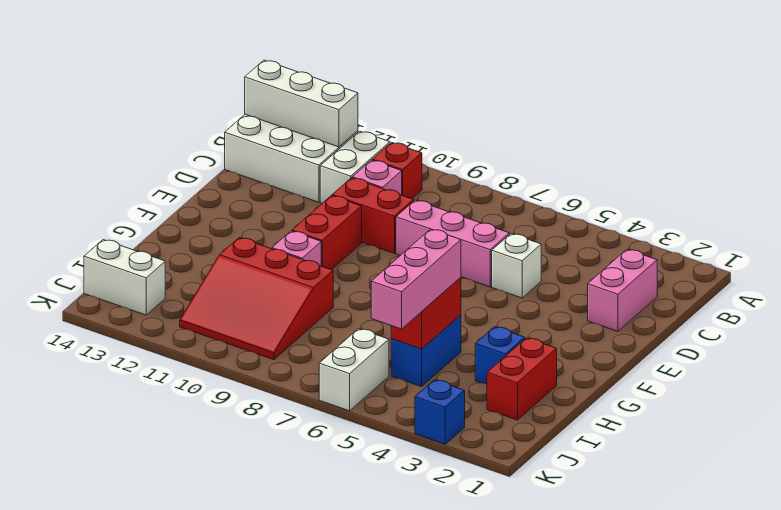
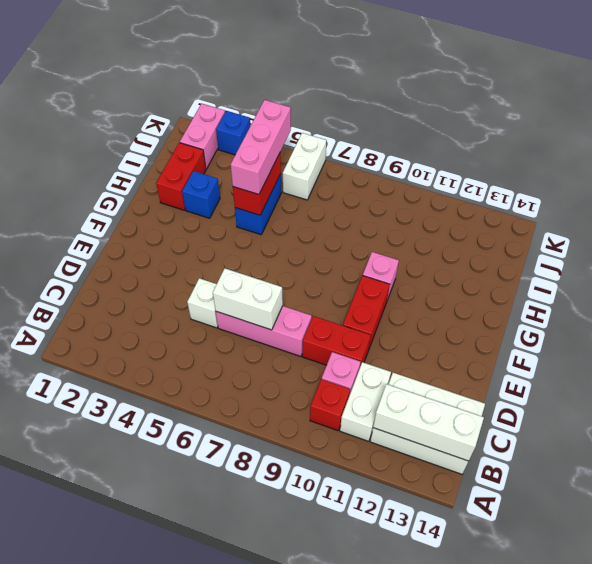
pink 1x2 brick [588,249,657,331] -> pink 1x2 brick moved to [180,104,225,169]
red 3x3 slope [180,238,333,360] -> none
white 1x2 brick [84,240,165,315] -> white 1x2 brick moved to [213,269,283,330]

